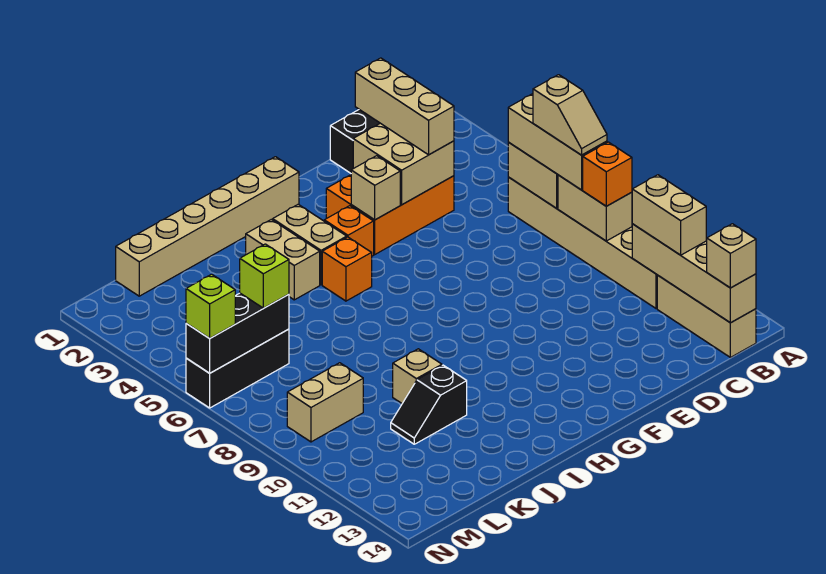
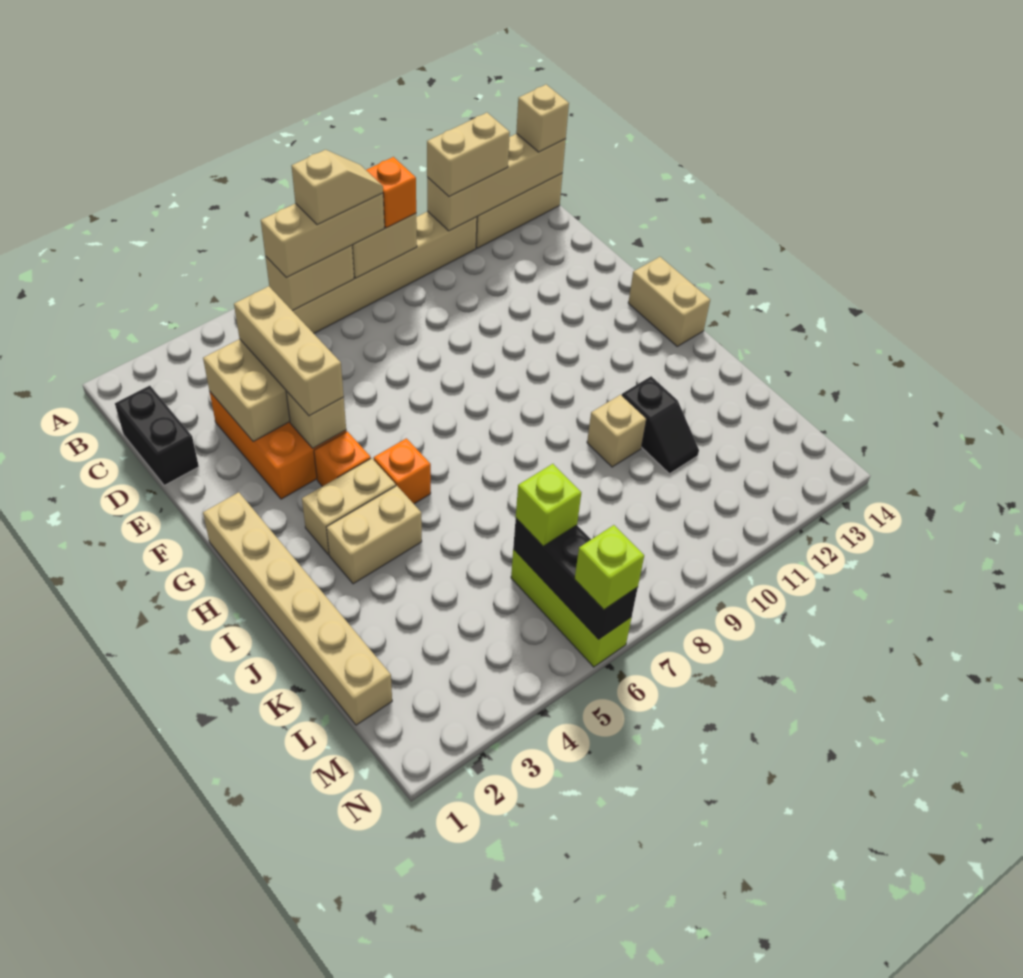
tan 1x3 brick [355,58,454,155] -> tan 1x3 brick turned to [234,286,344,416]
black 1x3 brick [186,329,289,408] -> lime 1x3 brick [511,549,632,667]
tan 1x2 brick [287,363,363,442] -> tan 1x2 brick moved to [628,257,710,346]

